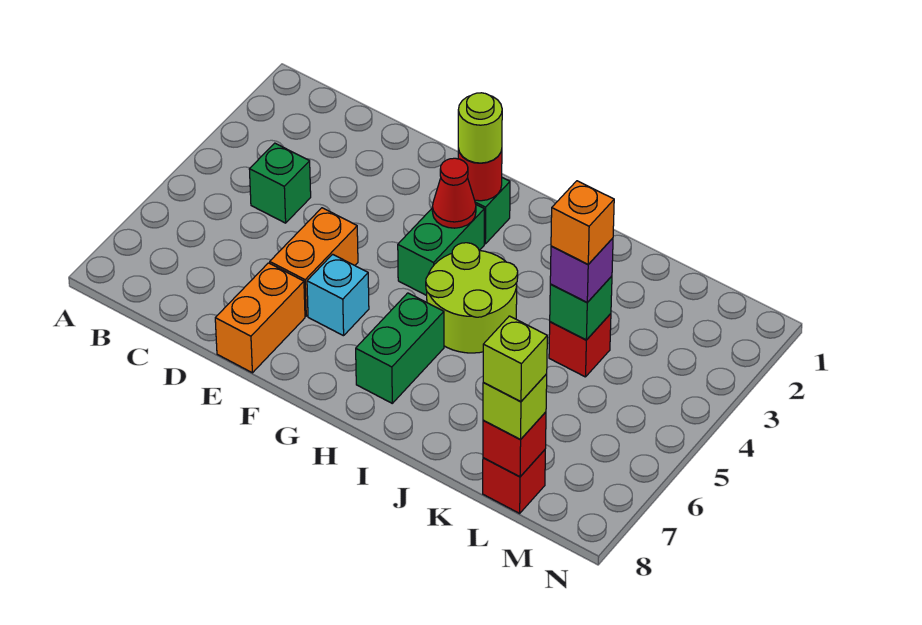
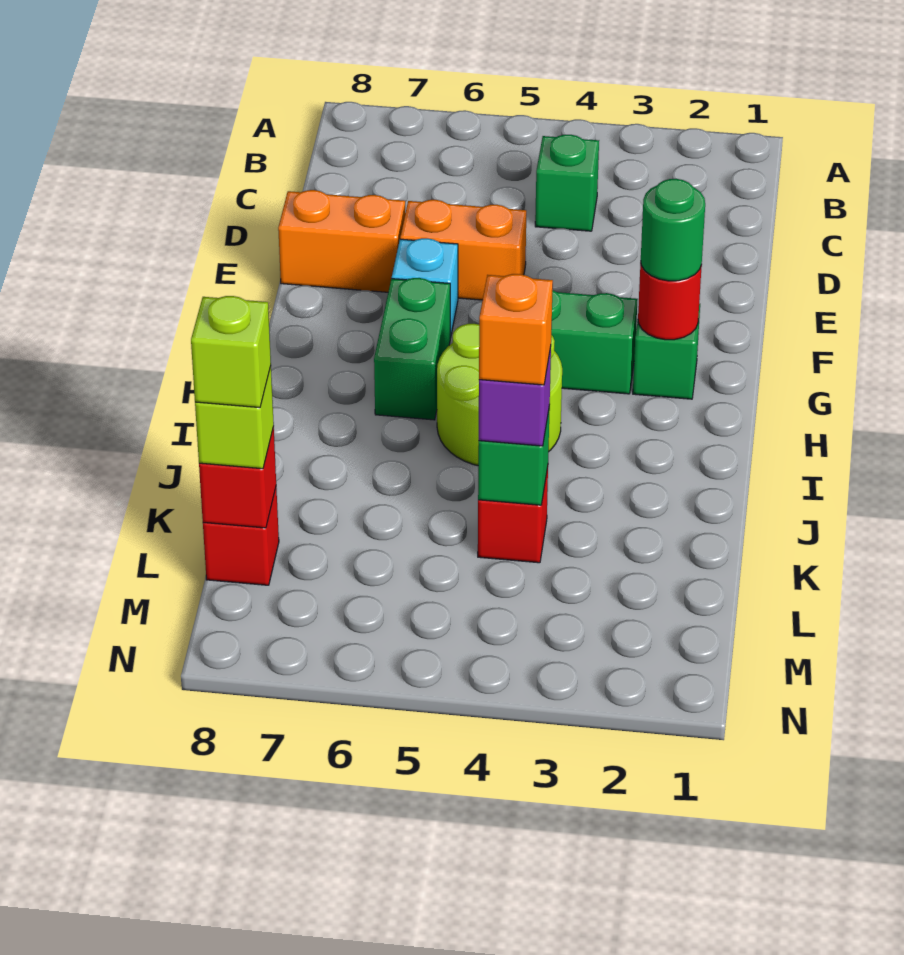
lime 1x1 round brick [458,93,502,163] -> green 1x1 round brick [641,179,705,281]
red 1x1 cone [432,158,476,228] -> none
green 1x2 brick [356,293,444,403] -> green 1x2 brick turned to [374,278,450,420]

